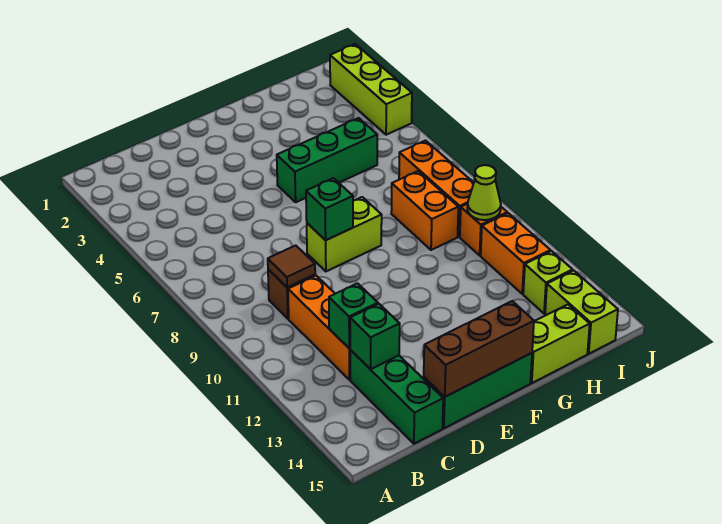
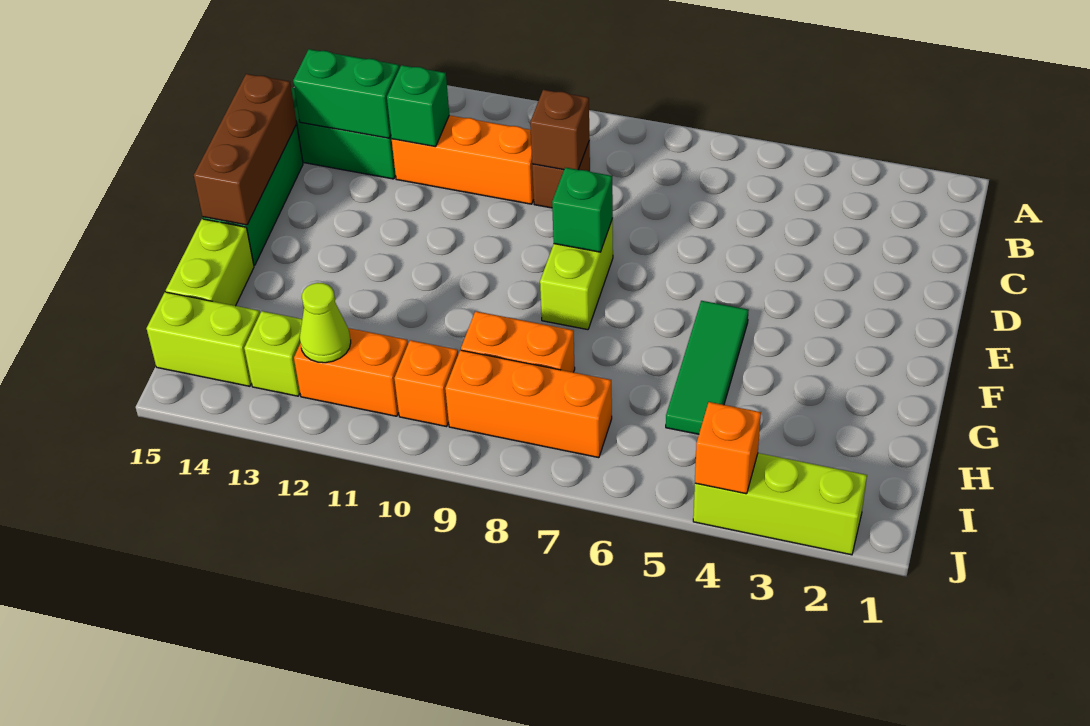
brown 1x1 tile [268,245,315,287] -> brown 1x1 brick [530,90,590,170]
green 1x1 brick [350,304,400,369] -> green 1x2 brick [293,49,399,138]
green 1x3 brick [277,118,377,202] -> green 1x3 tile [666,301,749,434]
lime 1x1 cone [467,165,501,220] -> lime 1x1 cone moved to [300,283,351,363]
none -> orange 1x1 brick [695,402,761,494]

